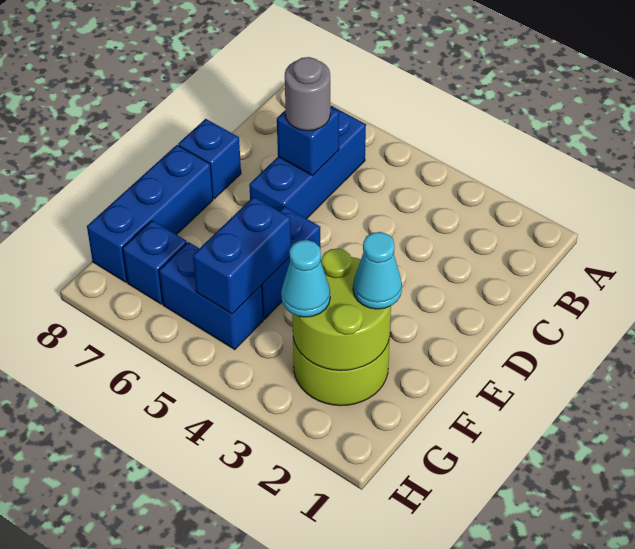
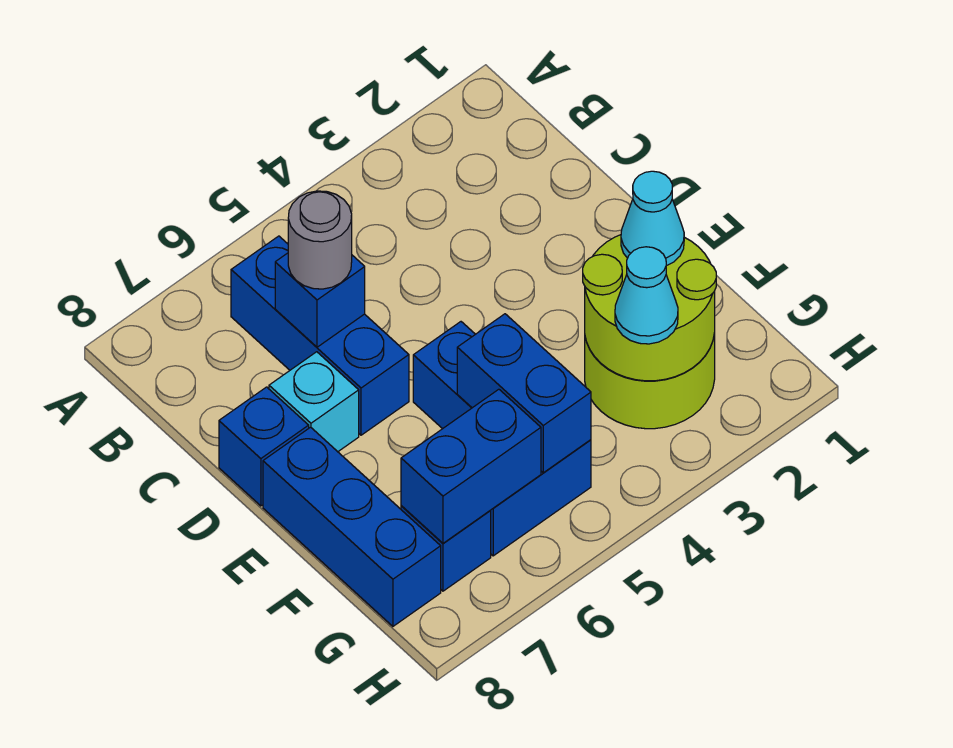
none -> cyan 1x1 brick [269,352,359,452]
none -> blue 1x2 brick [401,389,541,543]

